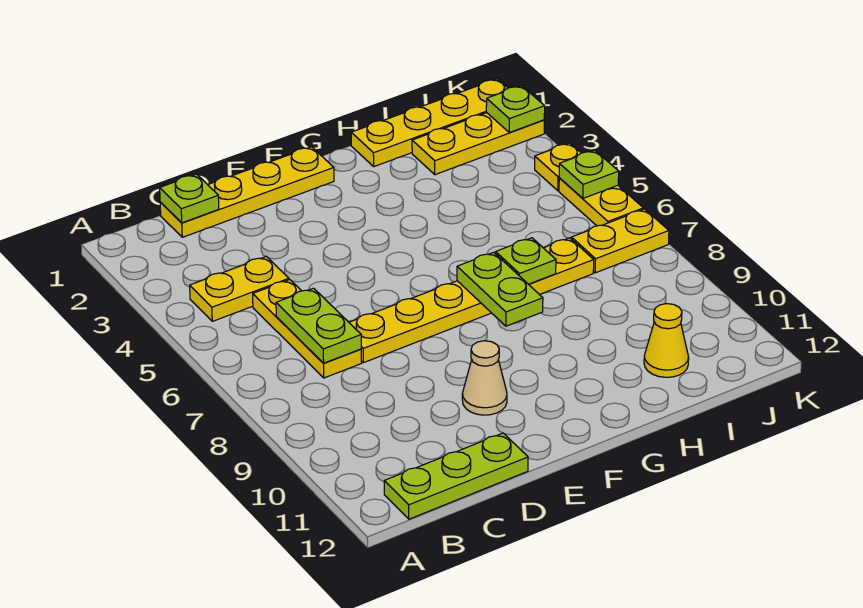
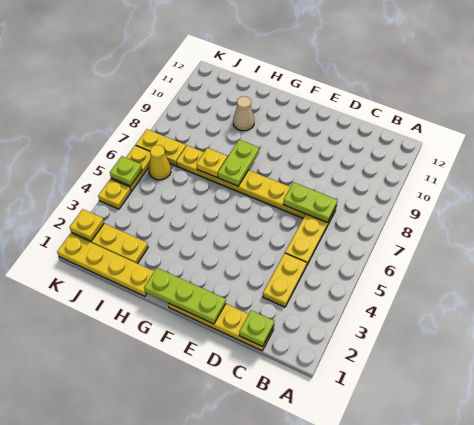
yellow 1x2 plate [190,256,289,321] -> yellow 1x2 plate turned to [263,253,307,307]
lime 1x3 plate [384,433,528,519] -> lime 1x3 plate moved to [144,268,226,324]
lime 1x2 plate [276,288,361,363] -> lime 1x2 plate turned to [283,182,337,222]
tan 1x1 cone [462,341,507,415] -> tan 1x1 cone moved to [233,96,254,131]
lime 1x1 plate [496,238,556,284] -> yellow 1x1 plate [197,148,227,178]
yellow 1x1 cone [644,304,689,377] -> yellow 1x1 cone moved to [148,145,171,180]
lime 1x1 plate [486,86,545,133] -> yellow 1x1 plate [70,209,104,241]

